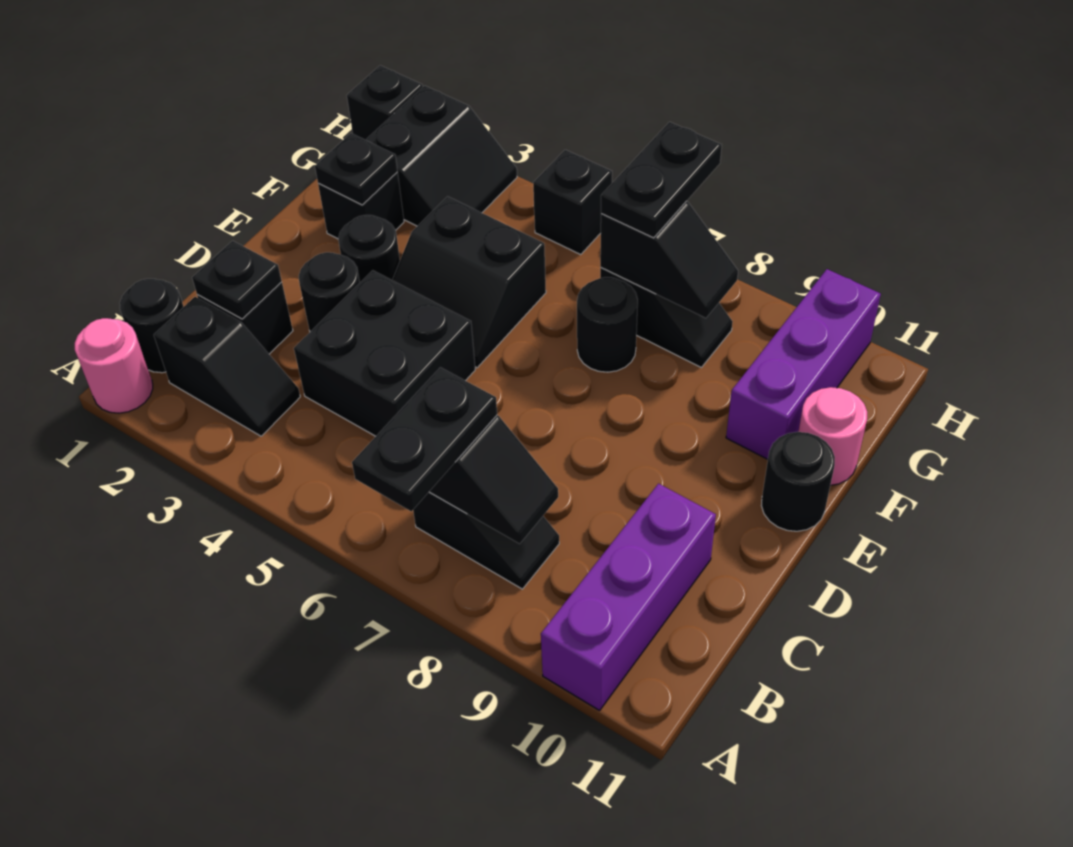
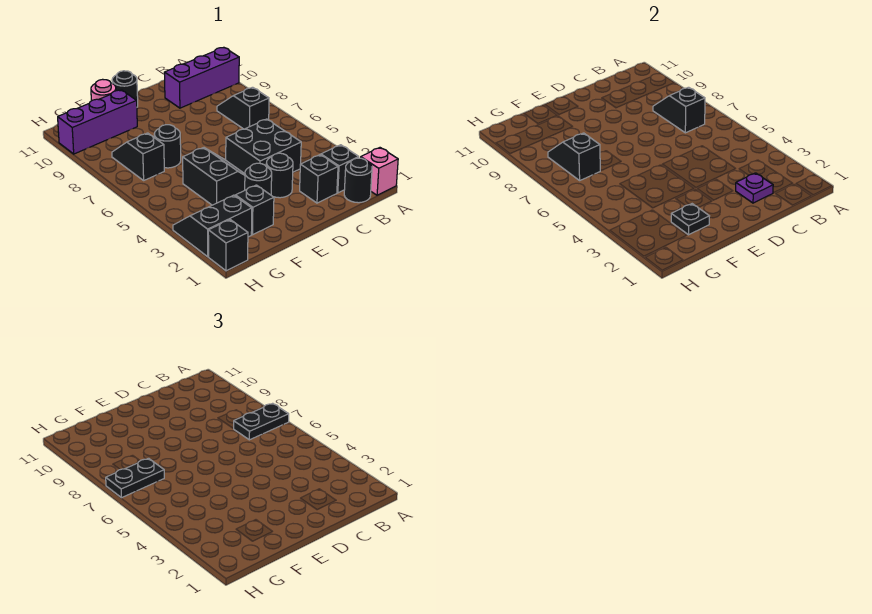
pink 1x1 round brick [75,318,153,413] -> pink 1x1 brick [361,148,398,195]
black 1x1 plate [192,241,282,319] -> purple 1x1 plate [736,173,773,203]
black 1x1 brick [533,150,612,254] -> none

